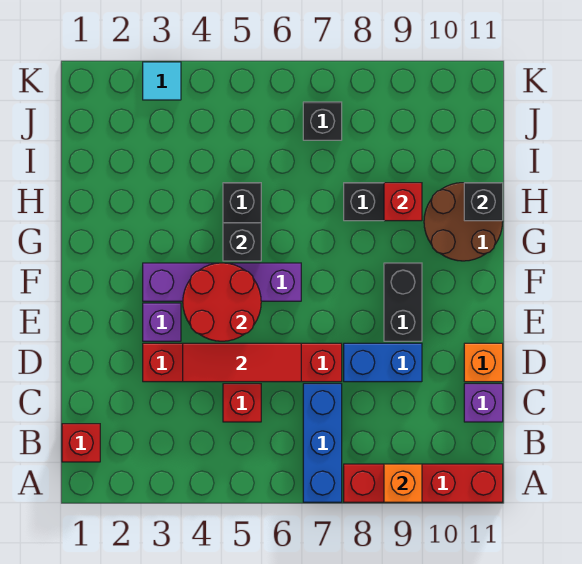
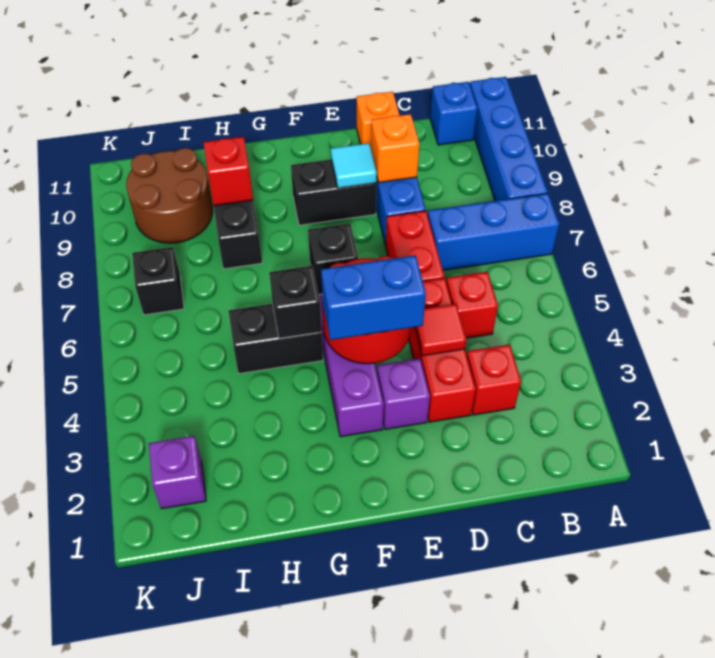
red 1x4 brick [344,464,503,502] -> blue 1x4 brick [470,77,548,201]
orange 1x1 brick [384,464,422,502] -> orange 1x1 brick moved to [371,114,419,183]
red 1x1 brick [62,424,100,462] -> red 1x1 brick moved to [467,344,521,415]
none -> blue 1x1 brick [430,82,477,145]
purple 1x1 brick [464,384,503,422] -> purple 1x1 brick moved to [149,436,206,509]
red 1x3 tile [183,343,301,382] -> red 1x1 tile [415,304,466,356]
none -> blue 1x2 brick [321,255,426,340]
brown 2x2 round brick [424,183,503,261] -> brown 2x2 round brick moved to [126,148,213,243]
black 1x1 brick [464,183,503,221] -> black 1x1 brick moved to [308,223,358,295]
cyan 1x1 tile [143,62,181,100] -> cyan 1x1 tile moved to [331,143,377,188]

